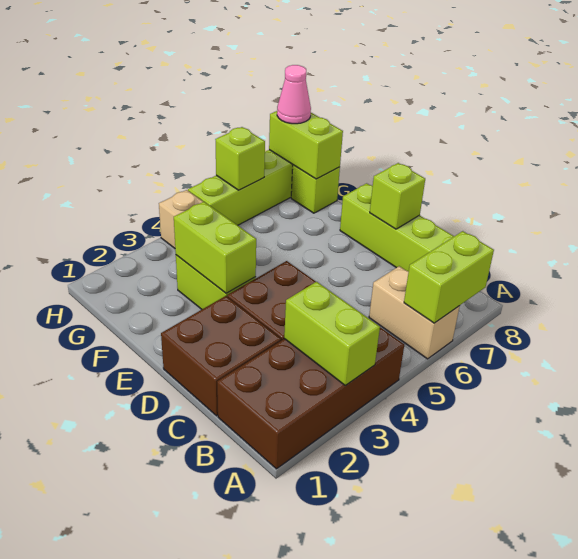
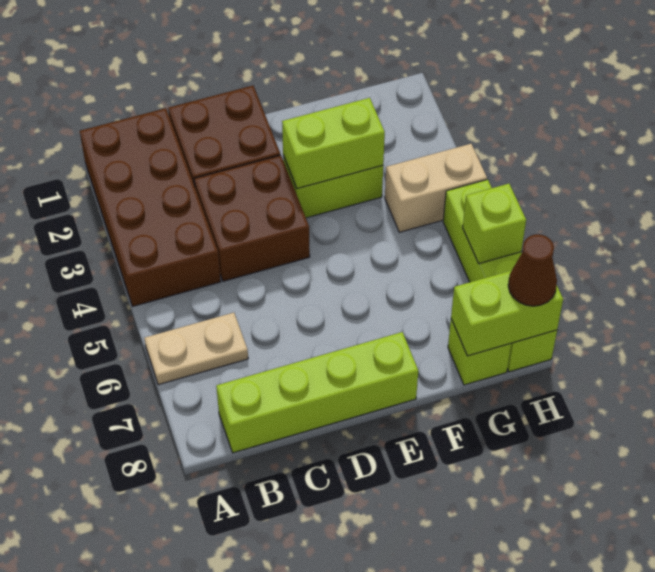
lime 1x2 brick [284,282,380,386] -> none
tan 1x2 brick [369,266,460,359] -> tan 1x2 plate [144,313,248,385]
lime 1x2 brick [404,231,494,323] -> none
lime 1x1 brick [370,163,425,229] -> none
pink 1x1 cone [277,65,311,124] -> brown 1x1 cone [508,234,557,306]

